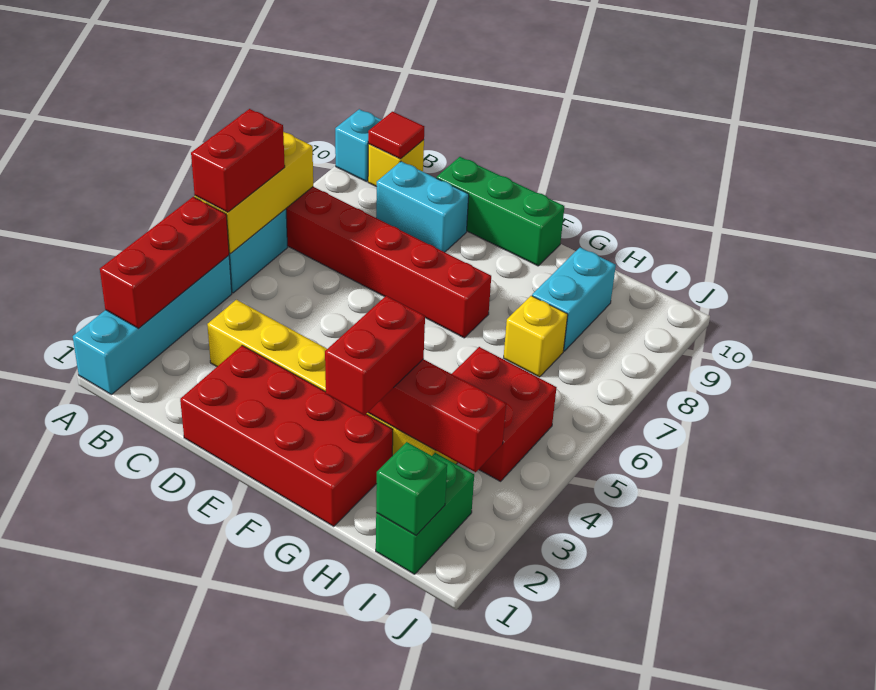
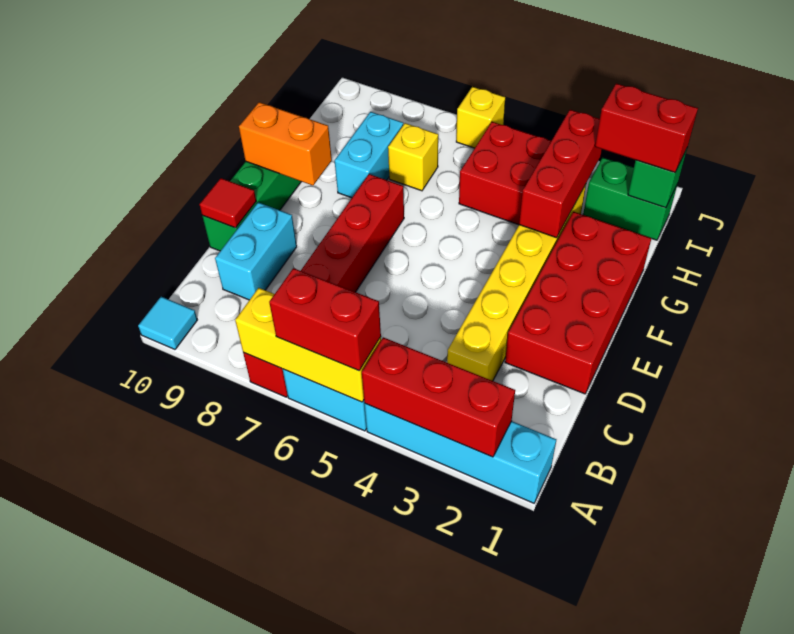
cyan 1x1 brick [335,109,381,182] -> cyan 1x1 tile [138,297,197,349]
yellow 1x1 brick [368,140,424,187] -> yellow 1x1 brick moved to [456,87,505,148]
red 1x1 tile [368,112,424,159] -> red 1x1 tile moved to [200,178,256,228]
none -> orange 1x2 brick [239,102,332,185]
red 1x2 brick [325,296,425,415] -> red 1x2 brick moved to [595,83,698,172]
cyan 1x2 brick [532,248,616,351] -> cyan 1x2 brick turned to [335,112,403,198]

